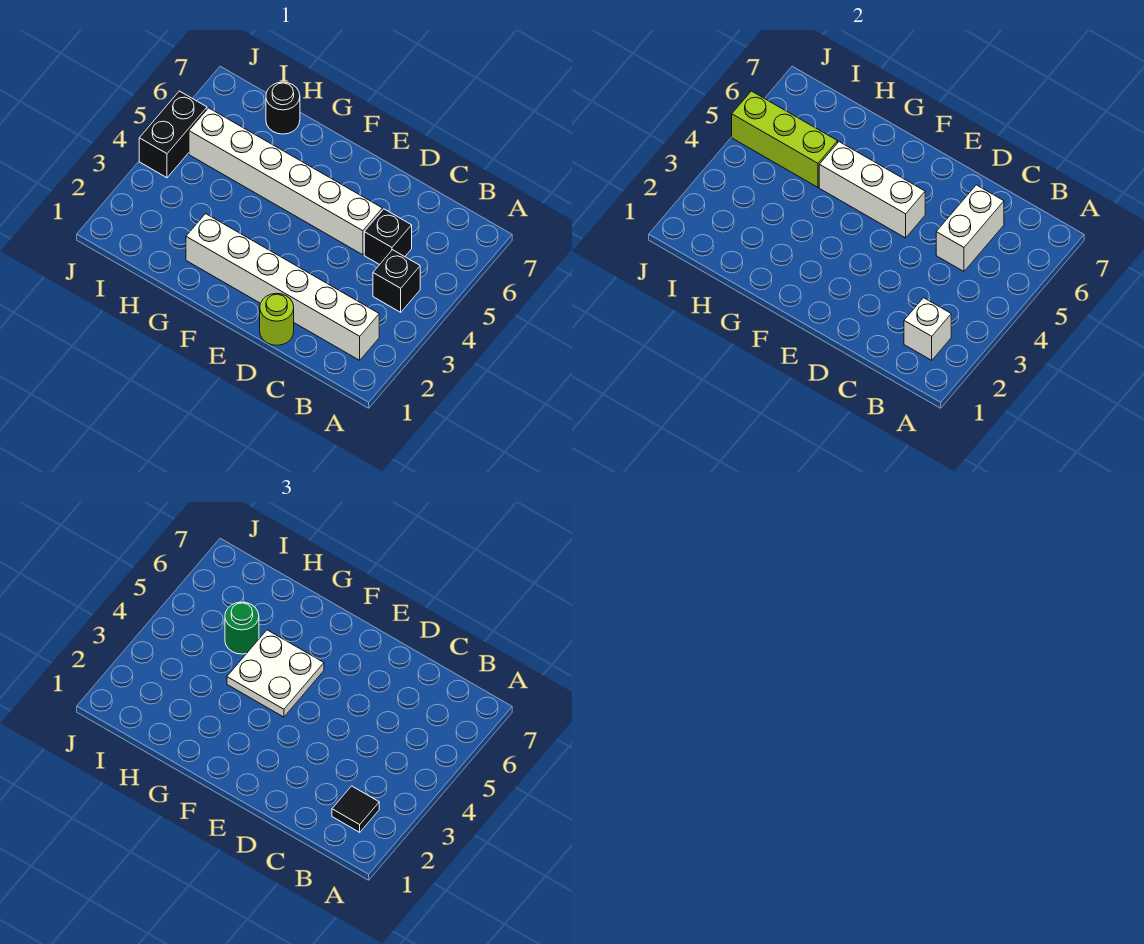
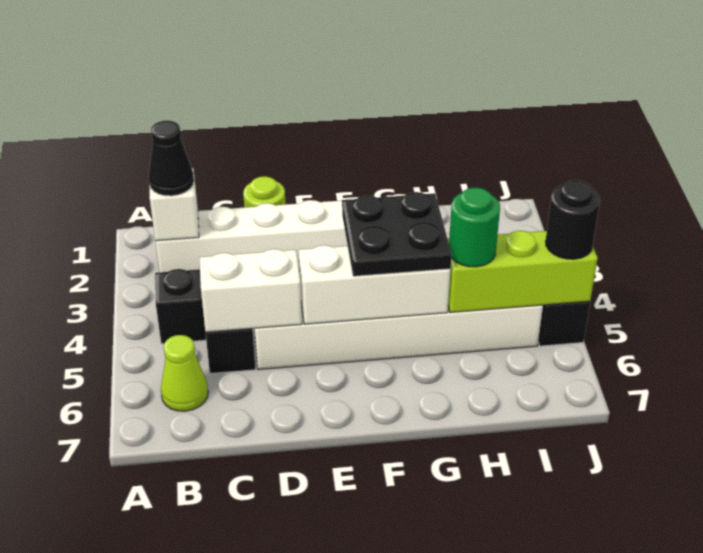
black 1x1 tile [332,786,379,832] -> black 1x1 cone [149,121,194,196]
none -> lime 1x1 cone [161,335,208,411]
white 1x2 brick [936,185,1004,271] -> white 1x2 brick turned to [200,249,302,332]
white 2x2 plate [227,630,324,717] -> black 2x2 plate [342,192,452,276]
black 1x1 round brick [266,82,300,134] -> black 1x1 round brick moved to [546,180,600,259]

